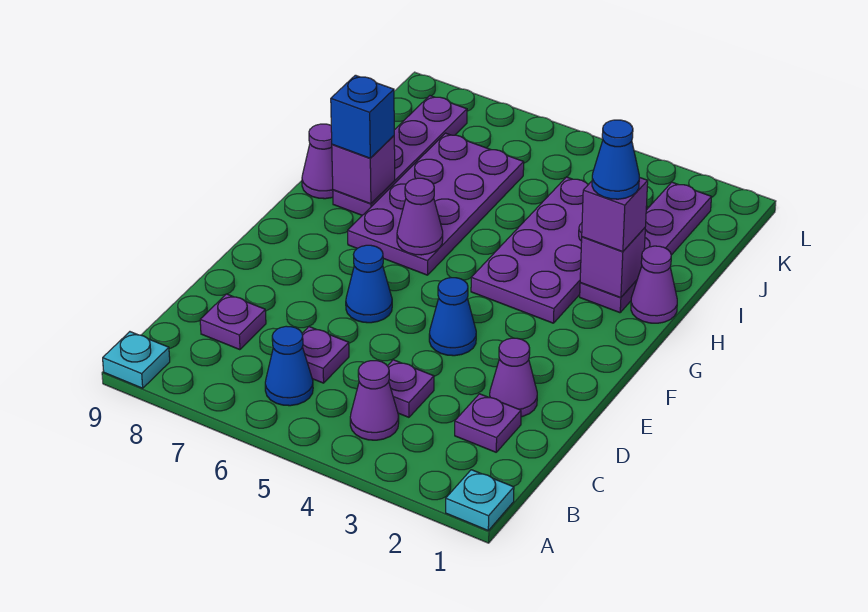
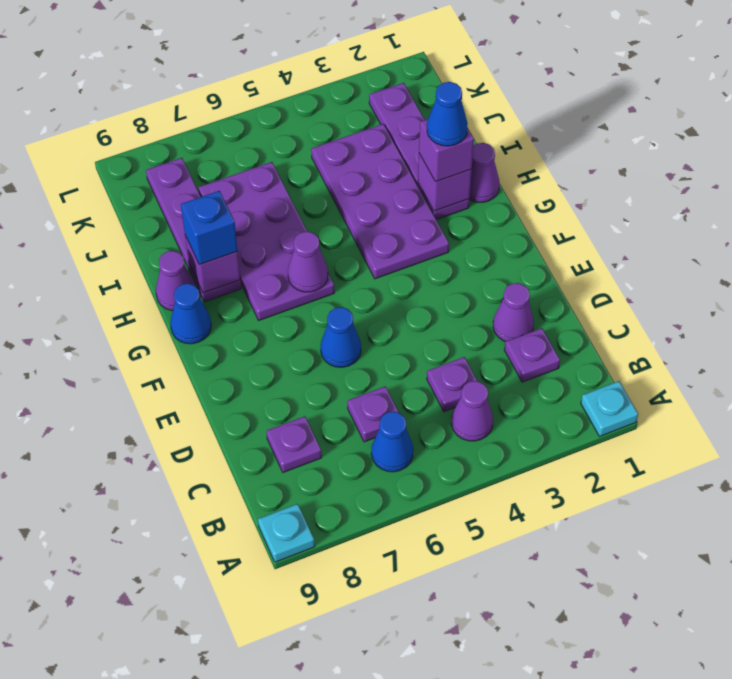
blue 1x1 cone [429,278,476,356] -> blue 1x1 cone moved to [170,284,211,344]

